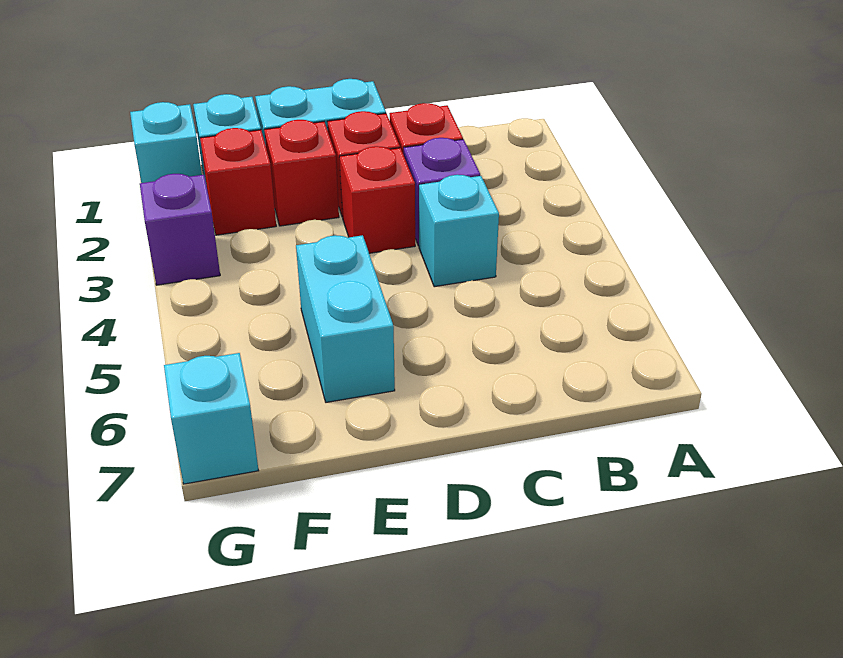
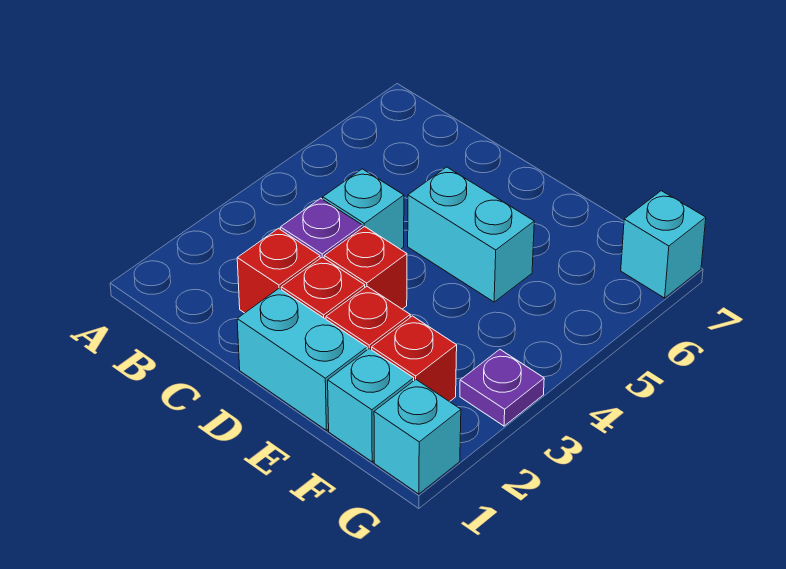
cyan 1x2 brick [296,235,395,402] -> cyan 1x2 brick turned to [408,167,534,302]
purple 1x1 brick [140,174,220,285] -> purple 1x1 plate [460,349,544,426]

